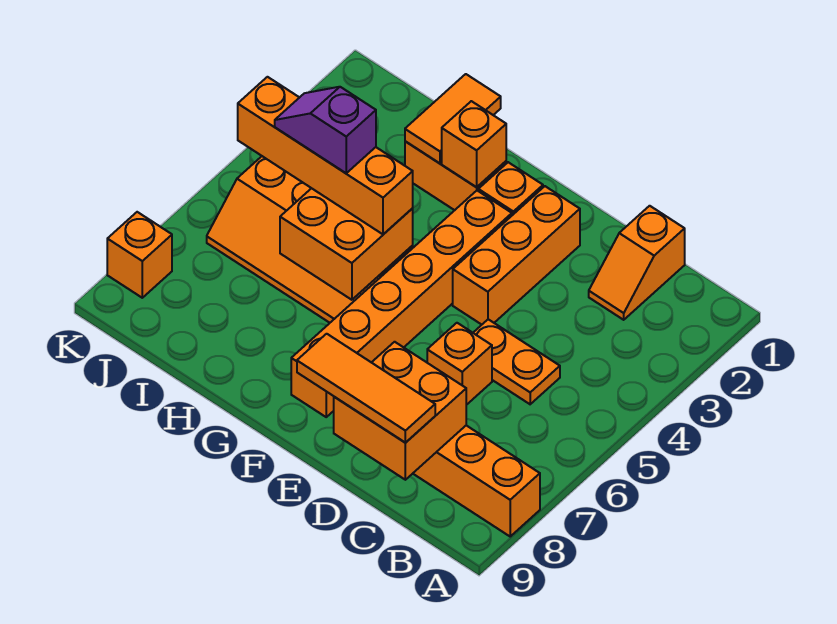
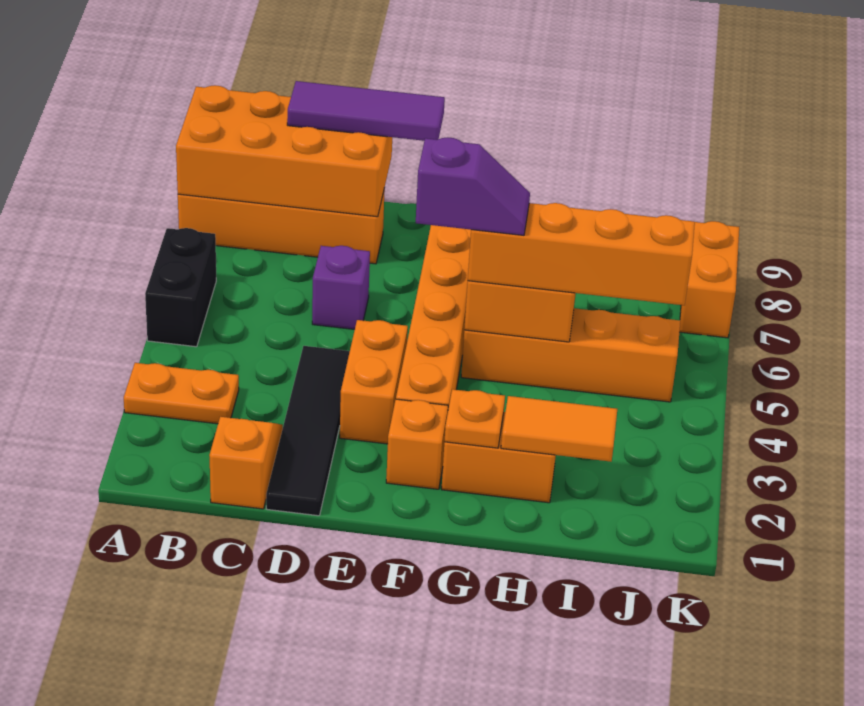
none -> black 1x2 brick [145,228,216,347]
orange 1x2 plate [473,319,560,404] -> orange 1x2 plate moved to [124,363,239,424]
orange 2x2 brick [334,342,466,480] -> orange 2x4 brick [176,85,392,217]
orange 1x3 tile [297,334,435,442] -> purple 1x3 tile [287,81,445,141]
none -> black 1x4 tile [266,346,350,516]
orange 1x1 brick [427,323,492,405] -> purple 1x1 brick [312,246,370,329]
orange 1x3 brick [453,186,580,325] -> orange 1x2 brick [340,320,408,444]
orange 1x1 brick [442,101,506,187] -> orange 1x1 plate [444,389,505,448]
orange 1x2 tile [405,74,501,163] -> orange 1x2 tile turned to [501,396,617,462]
purple 1x2 slope [275,87,376,173] -> purple 1x2 slope moved to [416,137,530,235]
orange 1x1 brick [107,212,172,298] -> orange 1x2 brick [679,221,739,338]

